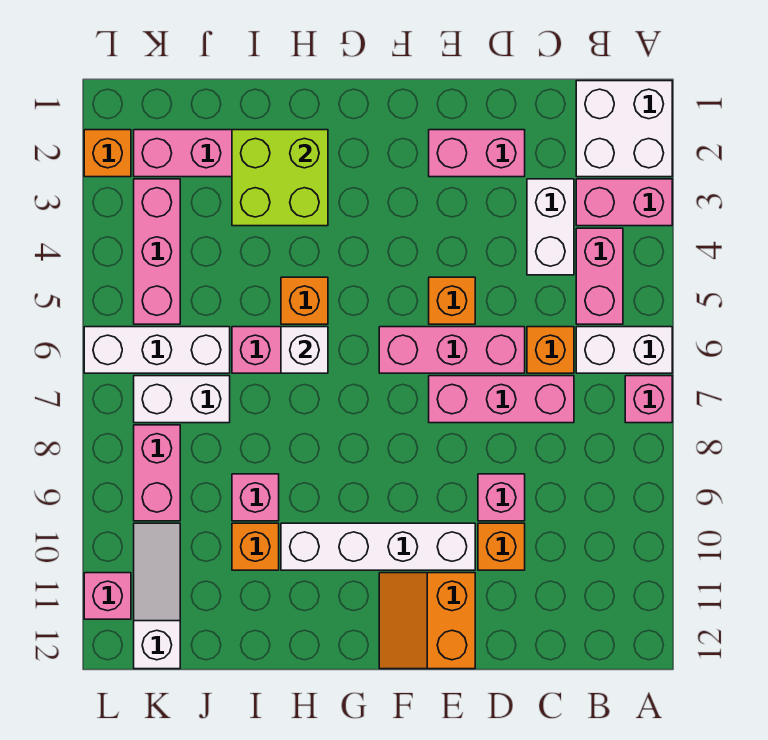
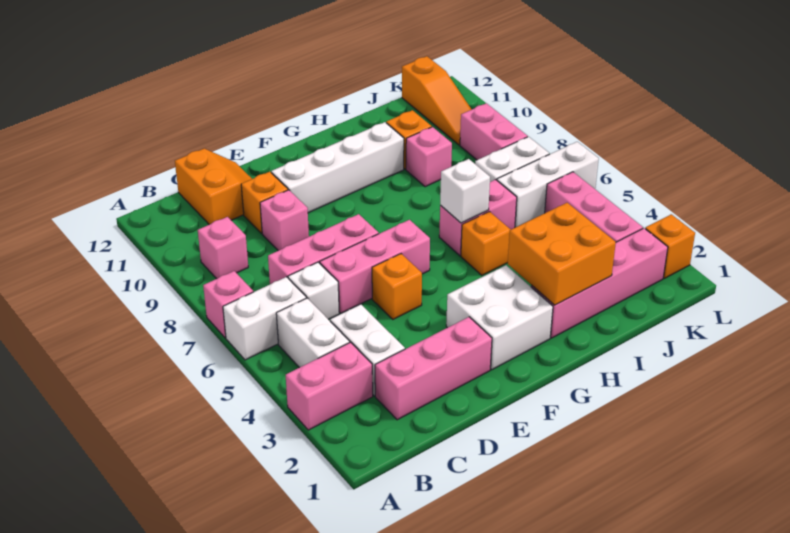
white 2x2 brick [576,81,672,177] -> white 2x2 brick moved to [446,265,553,370]
pink 1x2 brick [576,228,623,324] -> white 1x2 brick [276,298,350,368]
orange 1x1 brick [527,327,574,373] -> white 1x1 brick [288,262,339,320]
pink 1x2 brick [429,130,525,177] -> pink 1x3 brick [375,317,492,420]
orange 2x2 slope [379,573,475,669] -> orange 2x2 slope moved to [175,149,252,225]
lime 2x2 brick [232,130,328,226] -> orange 2x2 brick [508,203,616,305]
white 1x3 slope [134,523,180,669] -> orange 1x3 slope [402,56,472,145]
pink 1x1 brick [84,573,131,619] -> pink 1x1 brick moved to [198,217,248,279]

